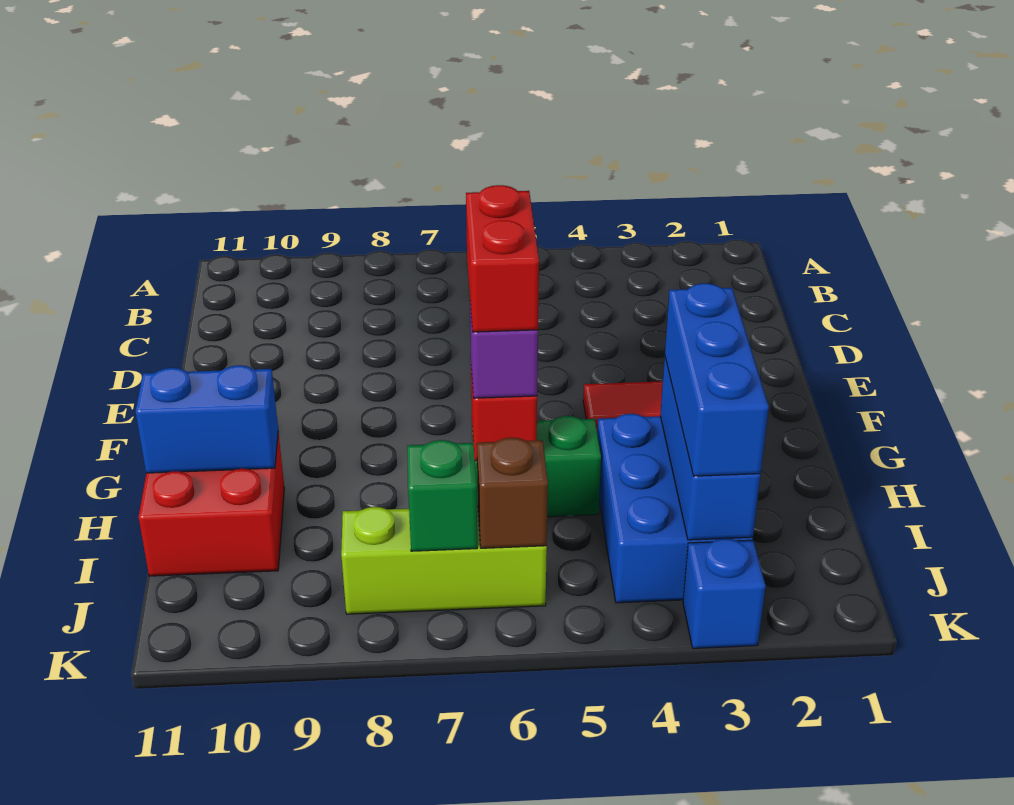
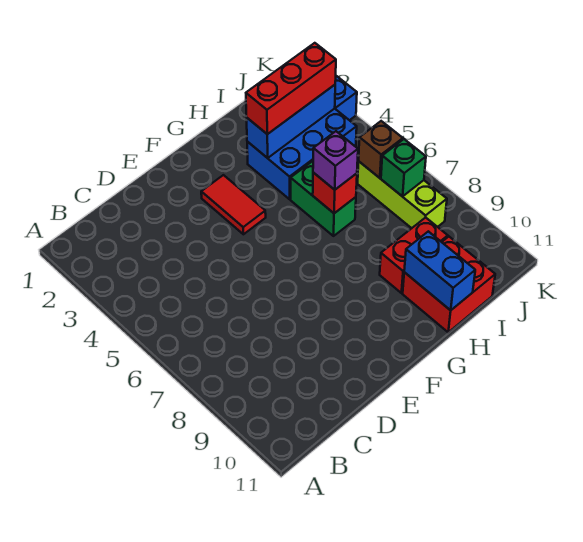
red 1x2 brick [466,185,539,332] -> red 1x2 brick moved to [380,217,448,293]
blue 1x3 brick [665,283,769,476] -> red 1x3 brick [246,43,336,134]

